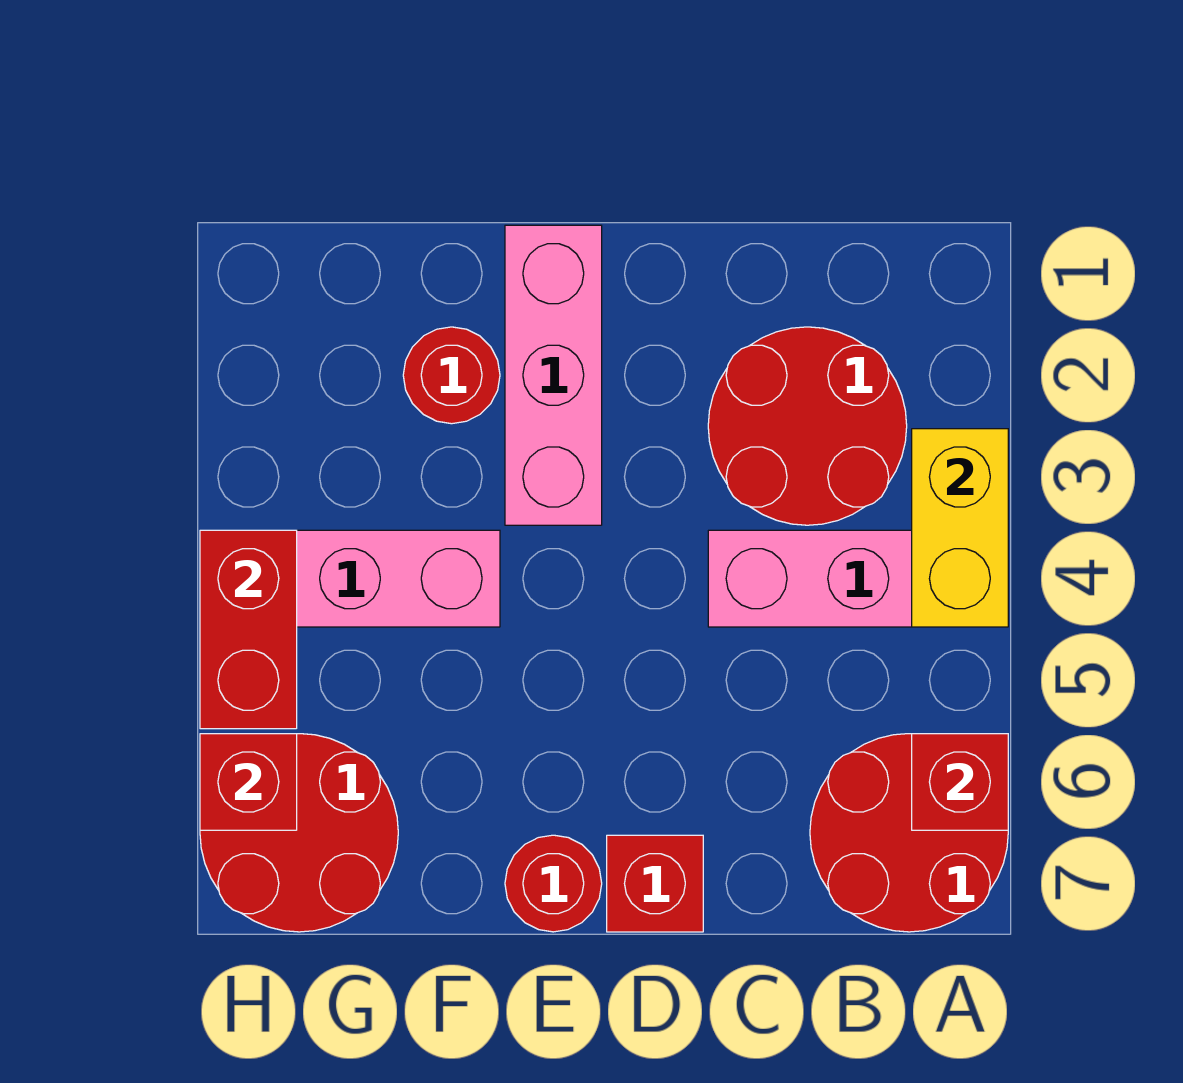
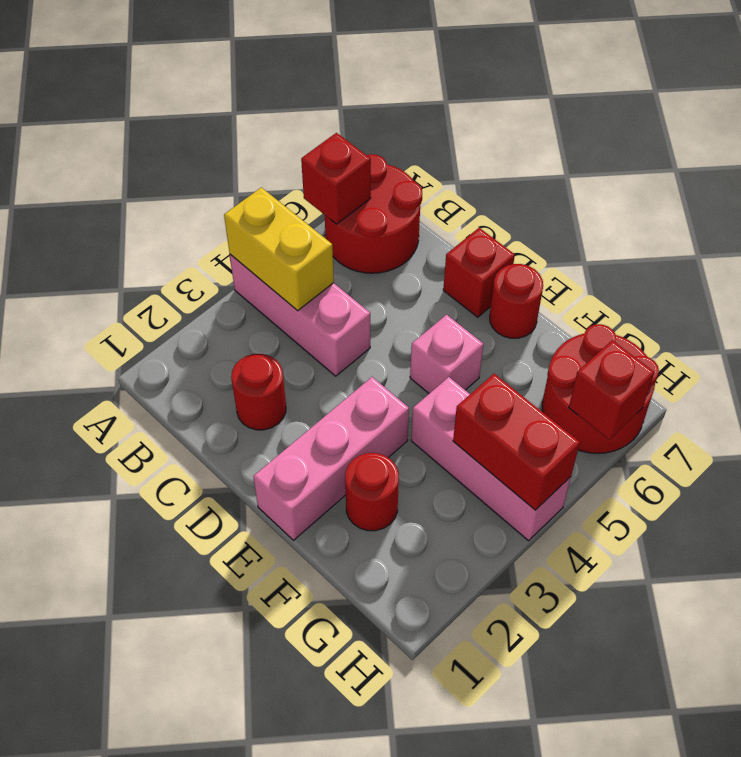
yellow 1x2 brick [912,429,1008,627] -> yellow 1x2 brick turned to [224,187,334,311]
red 2x2 round brick [708,327,907,525] -> red 1x1 round brick [231,354,286,430]
none -> pink 1x1 brick [410,315,483,393]
red 1x2 brick [200,530,297,729] -> red 1x2 brick turned to [453,374,580,510]

